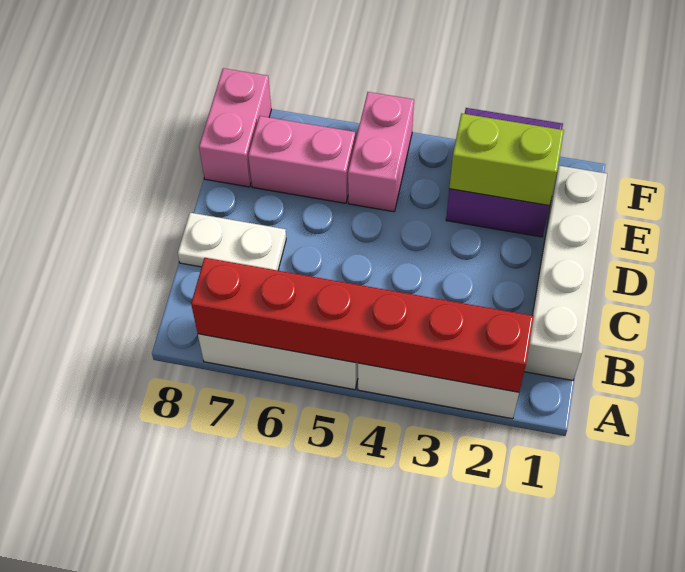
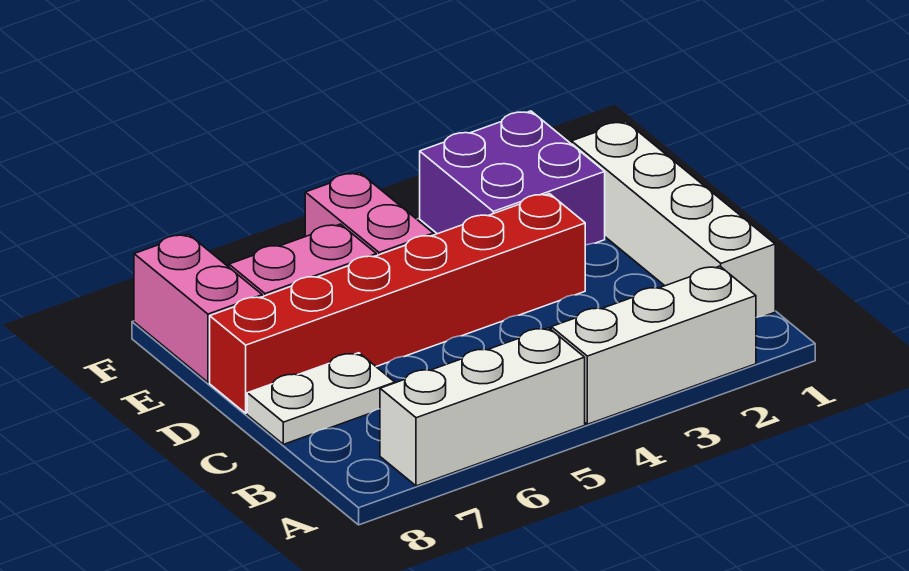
red 1x6 brick [191,258,534,392] -> red 1x6 brick moved to [210,194,585,413]
lime 1x2 brick [449,113,564,206] -> none

